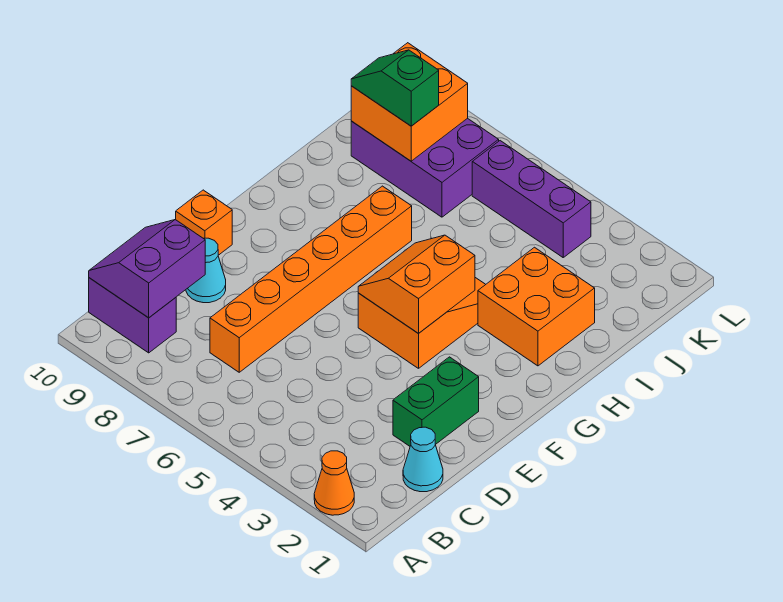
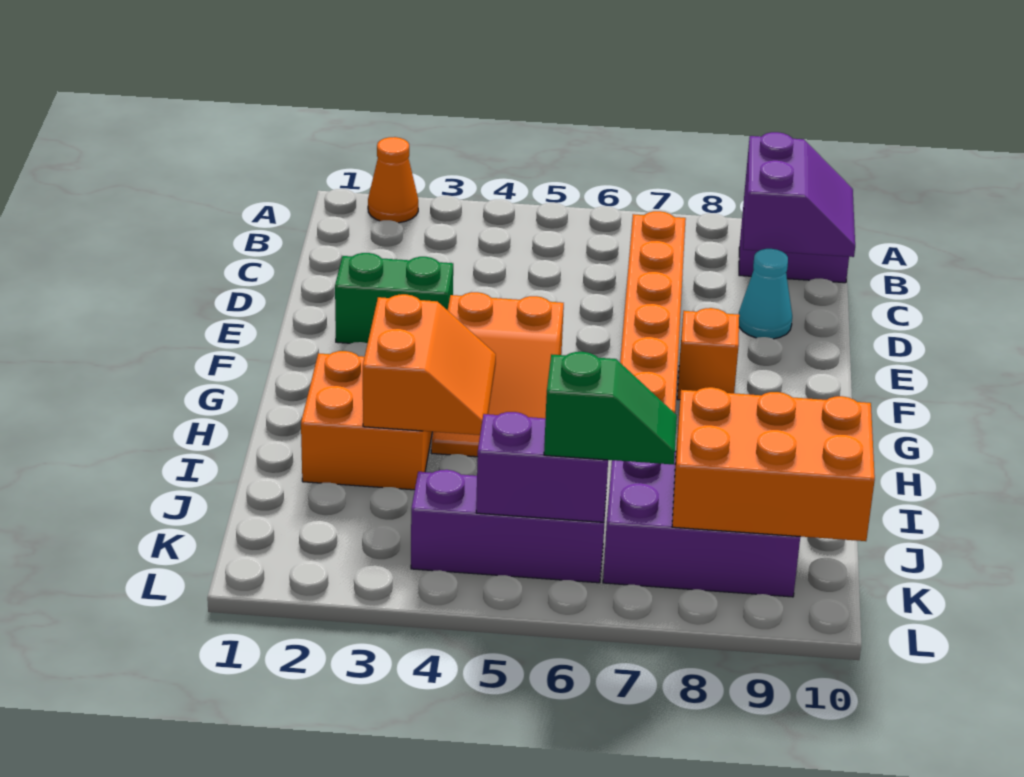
cyan 1x1 cone [403,427,443,492] -> none
green 1x2 brick [393,357,479,446] -> green 1x2 brick turned to [335,253,453,343]
orange 1x1 brick [176,190,232,255] -> orange 1x1 brick moved to [677,308,739,400]
orange 2x2 slope [358,235,475,334] -> orange 2x2 slope moved to [363,294,496,435]
orange 2x2 brick [351,43,468,161] -> orange 2x3 brick [672,387,875,541]
green 1x2 slope [351,50,439,126] -> green 1x2 slope moved to [544,352,677,464]
none -> purple 1x2 brick [476,412,608,522]

